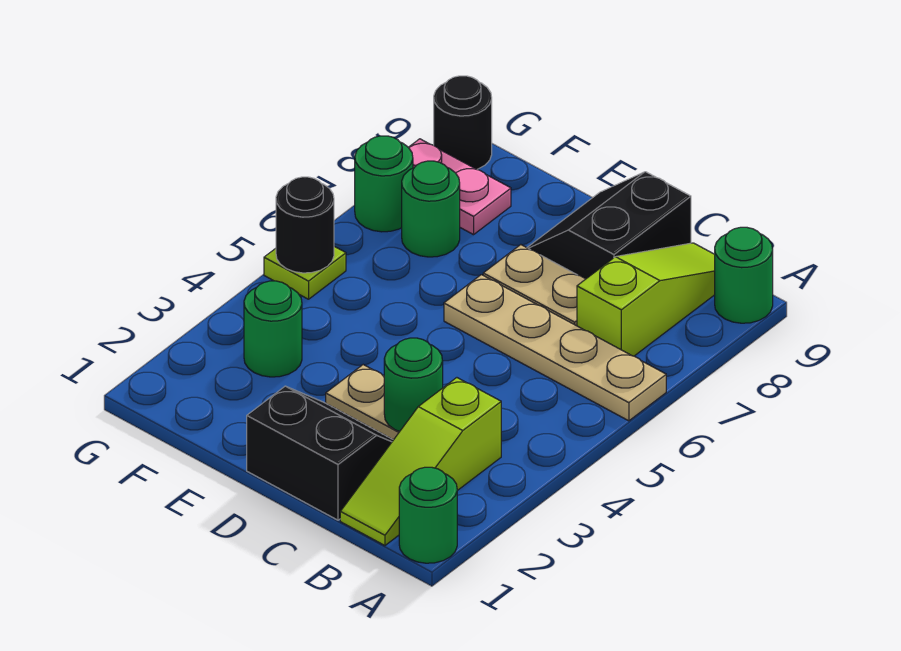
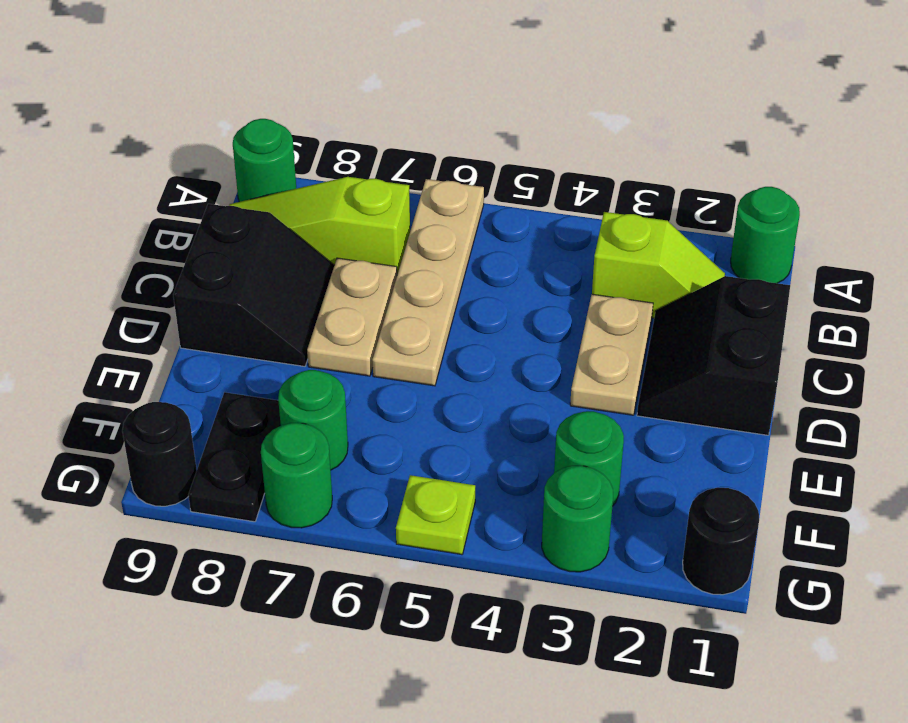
lime 1x3 slope [340,378,501,545] -> lime 1x2 slope [592,212,725,318]
green 1x1 round brick [384,338,443,432] -> green 1x1 round brick moved to [542,466,613,572]
black 2x2 slope [527,172,691,279] -> black 2x2 slope turned to [173,204,334,366]
pink 1x2 plate [409,139,511,235] -> black 1x2 plate [188,392,281,522]
black 1x1 round brick [276,177,334,273] -> black 1x1 round brick moved to [683,488,759,595]

